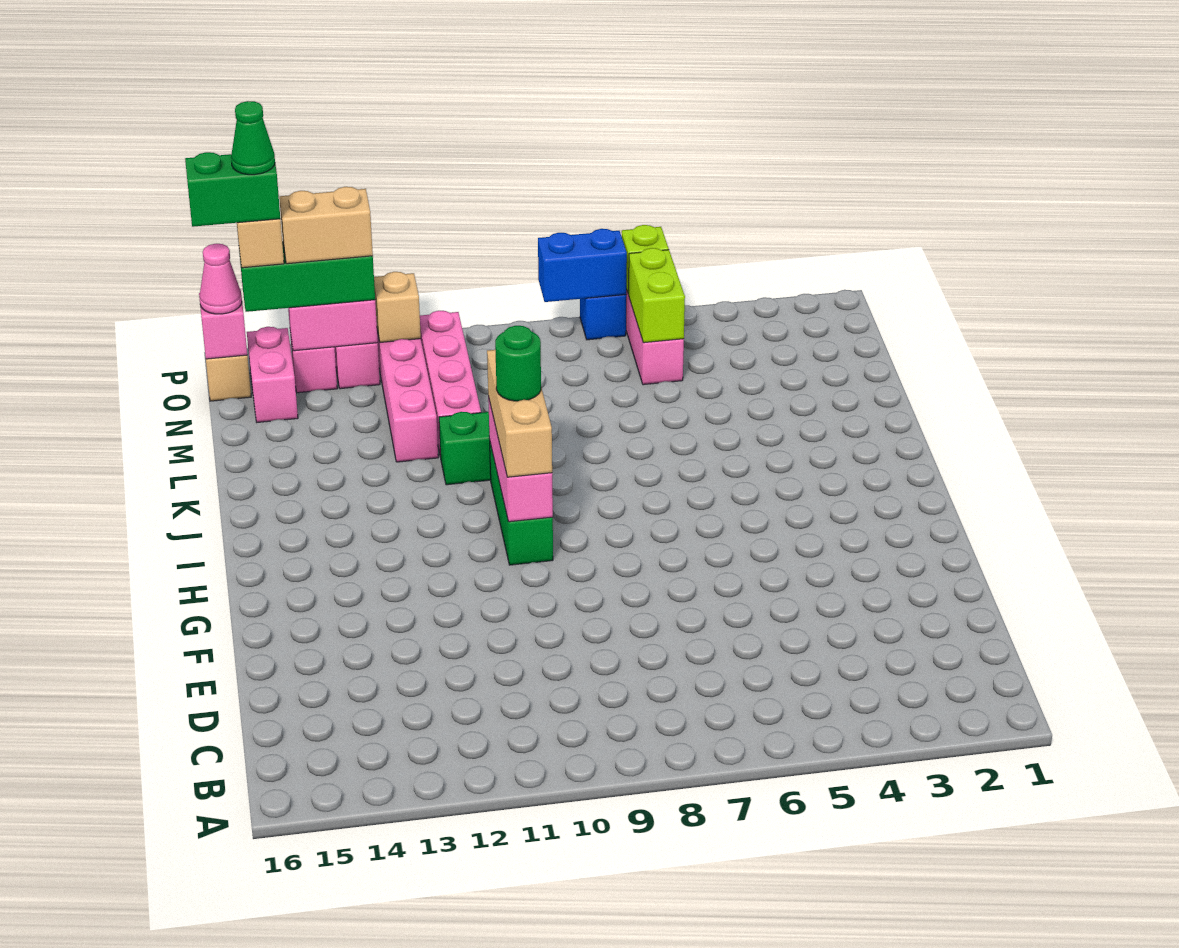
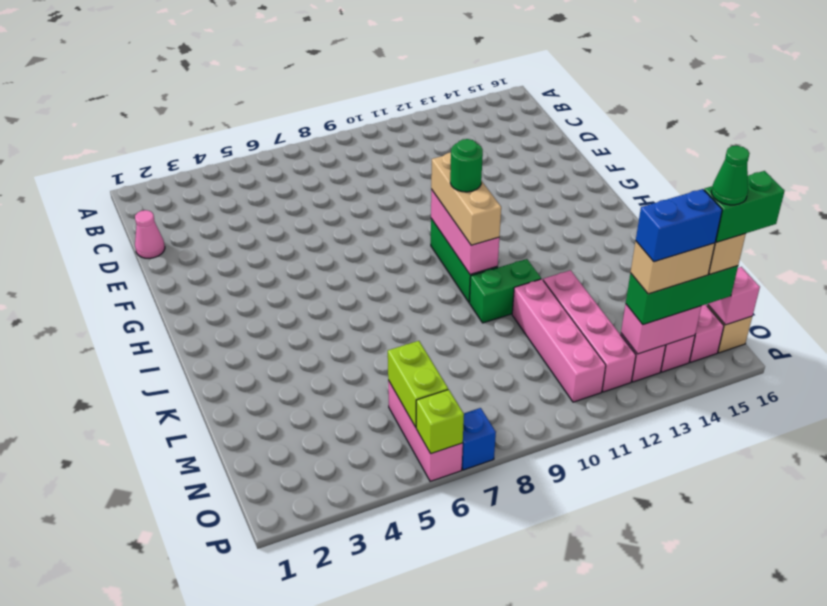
tan 1x1 brick [374,272,421,342] -> none
pink 1x1 cone [199,244,242,314] -> pink 1x1 cone moved to [135,210,165,258]
blue 1x2 brick [538,229,627,302] -> blue 1x2 brick moved to [636,189,722,262]

